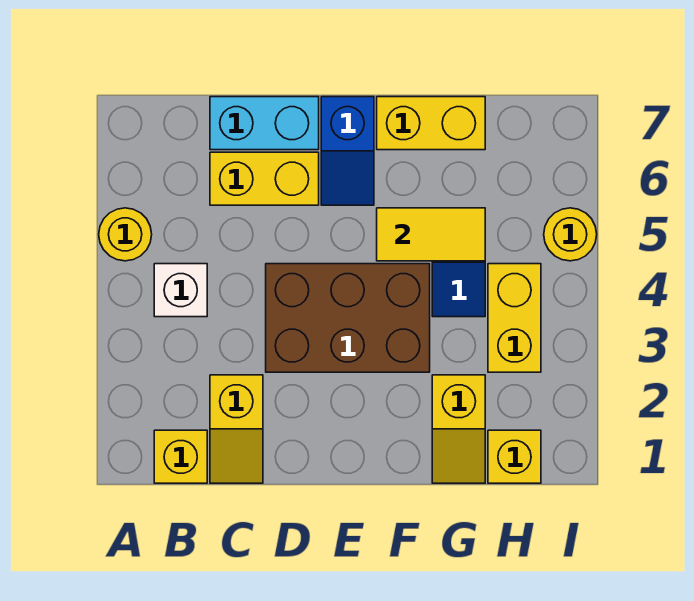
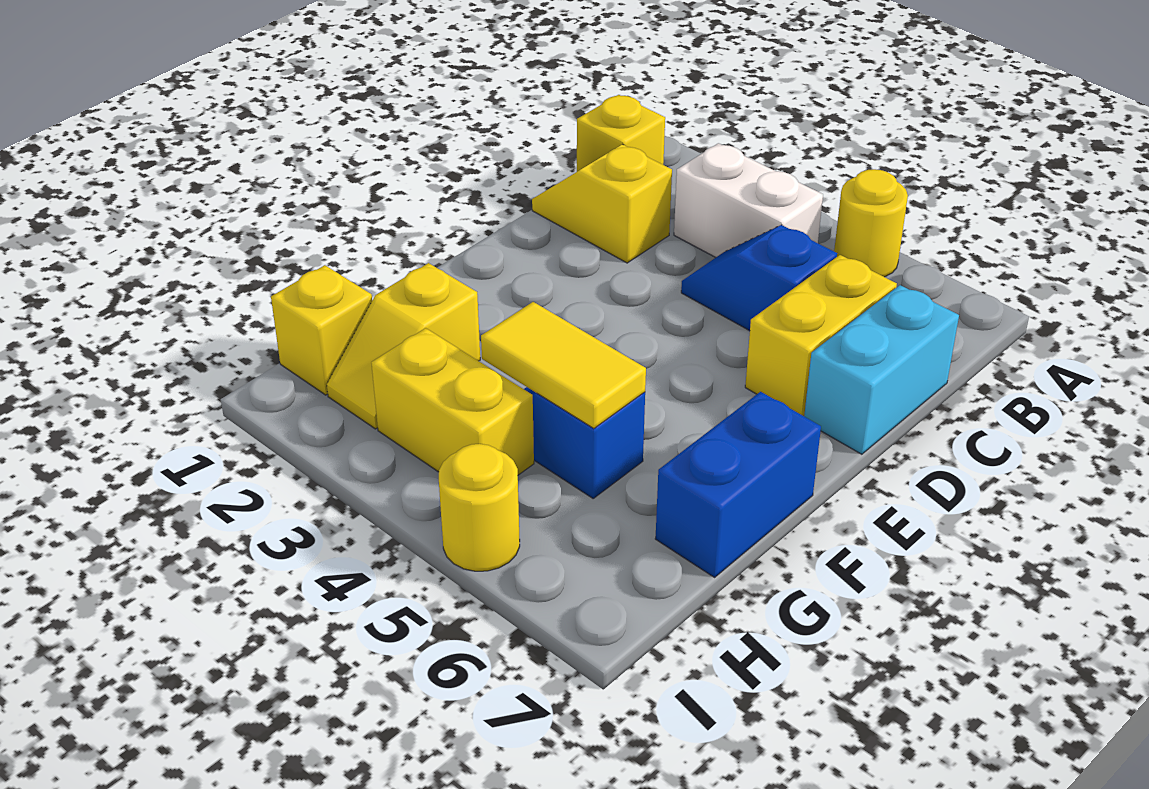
white 1x1 brick [154,264,207,317] -> white 1x2 brick [674,143,823,258]
brown 2x3 brick [266,264,430,372] -> none
blue 1x2 slope [321,97,374,205] -> blue 1x2 slope moved to [681,225,837,331]
yellow 1x2 tile [377,208,485,261] -> yellow 1x2 tile turned to [481,302,646,429]
yellow 1x2 brick [377,97,485,150] -> blue 1x2 brick [655,392,821,577]
yellow 1x2 slope [432,375,485,483] -> yellow 1x2 slope turned to [327,263,480,429]

